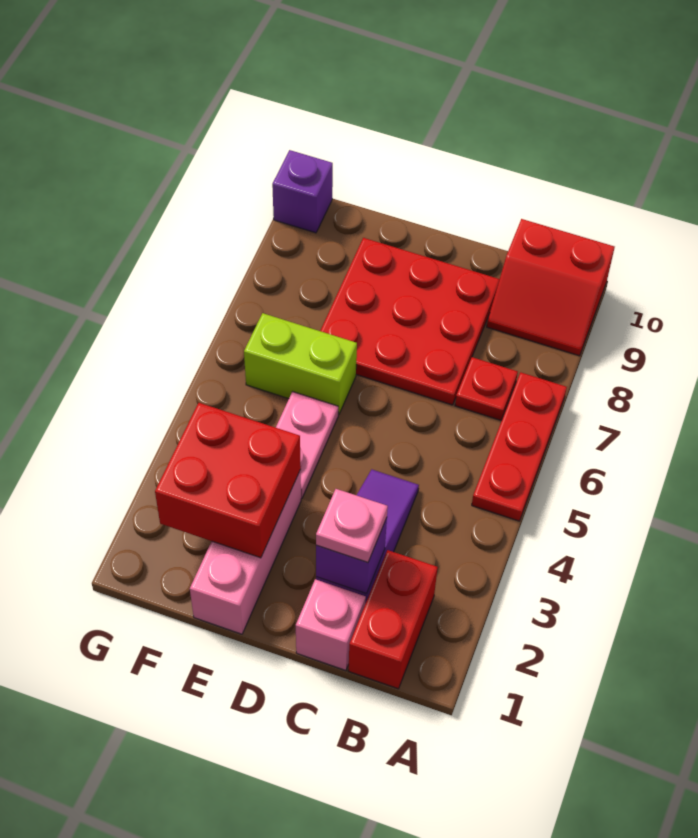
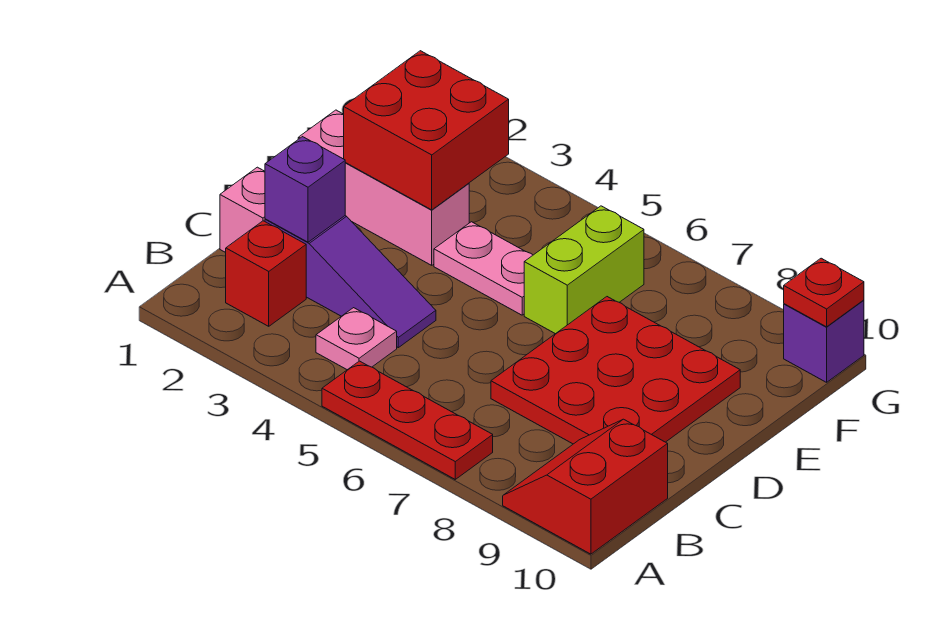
red 1x2 brick [348,550,438,689] -> red 1x1 brick [226,221,306,326]
red 1x1 plate [455,357,518,420] -> red 1x1 plate moved to [784,258,864,327]
pink 1x1 plate [316,489,388,563] -> pink 1x1 plate moved to [316,308,397,370]

